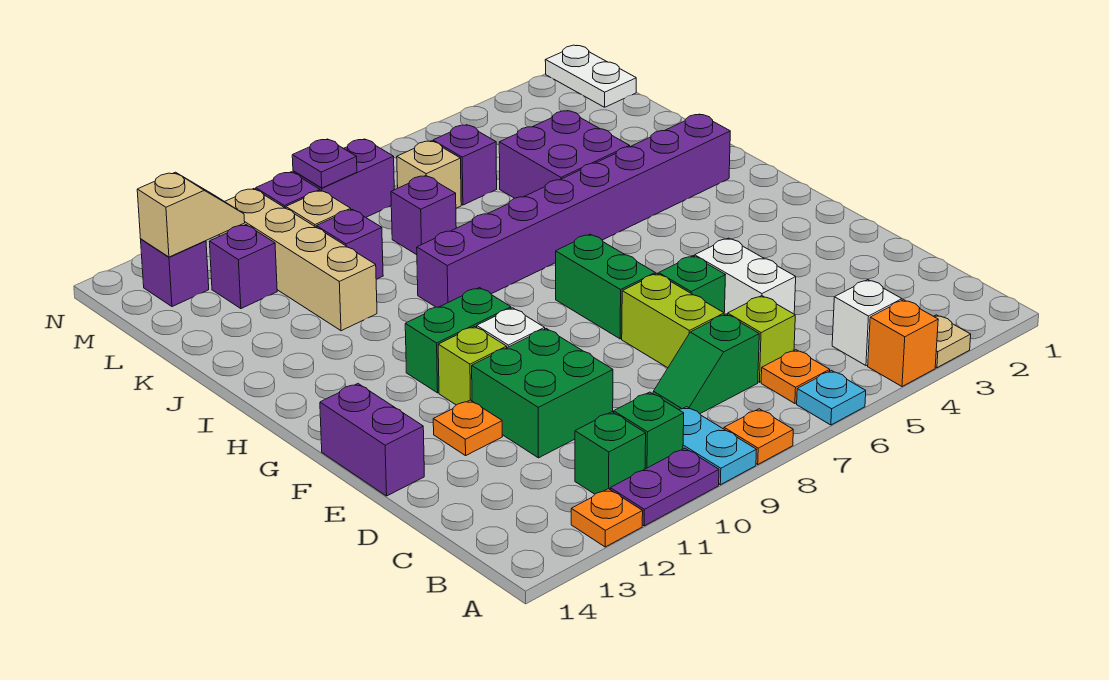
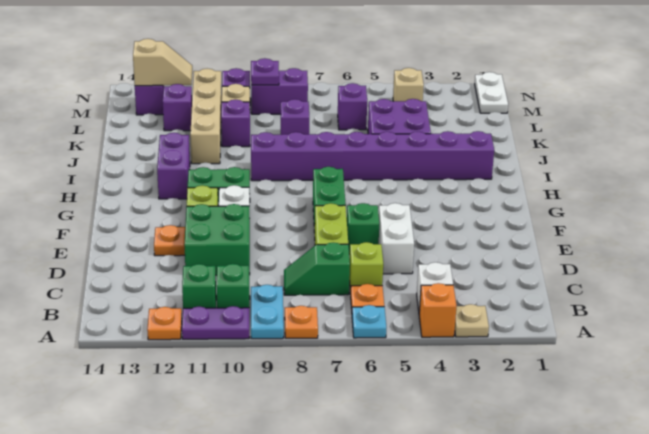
purple 1x2 brick [320,384,424,496] -> purple 1x2 brick moved to [157,133,190,199]
tan 1x1 brick [397,141,461,208] -> tan 1x1 brick moved to [393,68,424,101]

